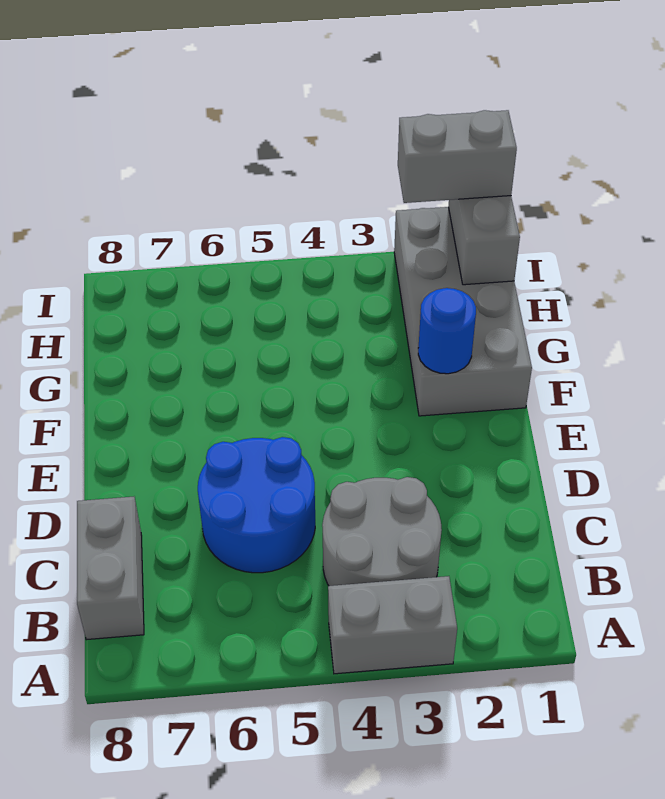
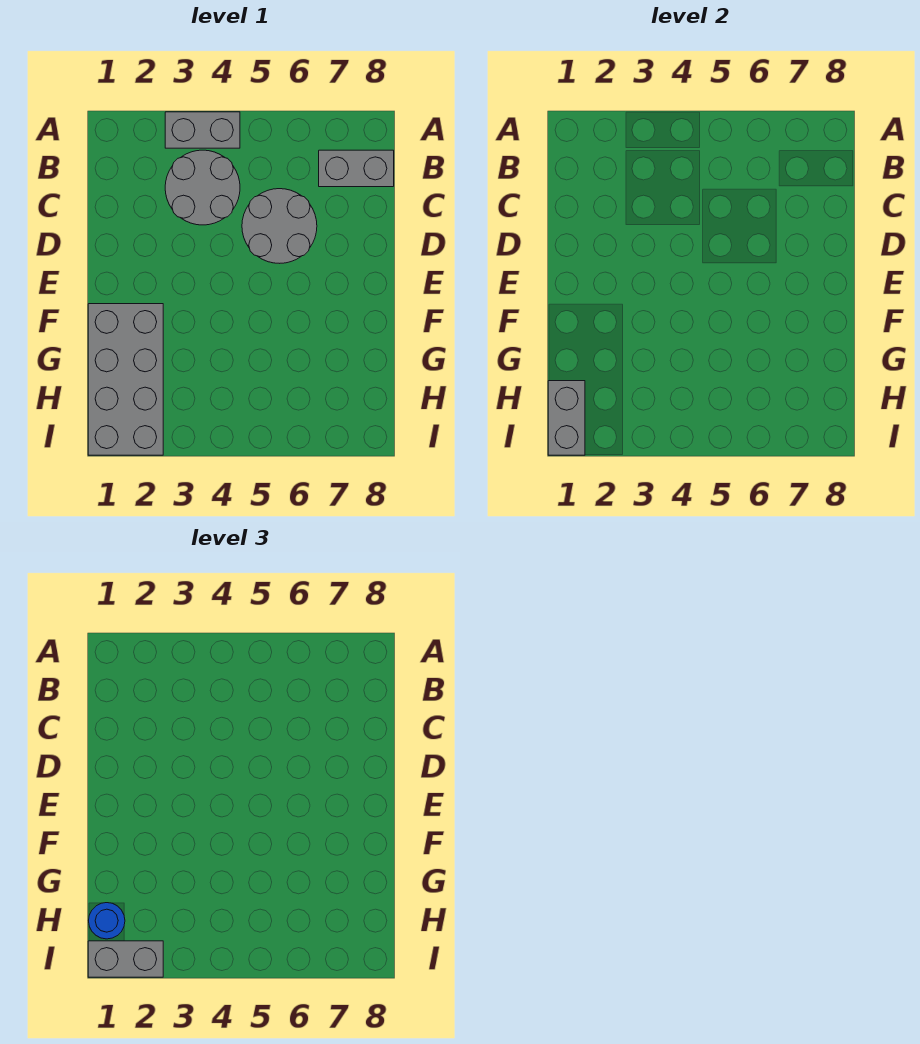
grey 1x2 brick [77,497,144,640] -> grey 1x2 brick turned to [319,150,394,187]
blue 2x2 round brick [198,437,315,573] -> grey 2x2 round brick [242,189,317,263]
blue 1x1 round brick [418,288,476,374] -> blue 1x1 round brick moved to [89,903,125,939]

